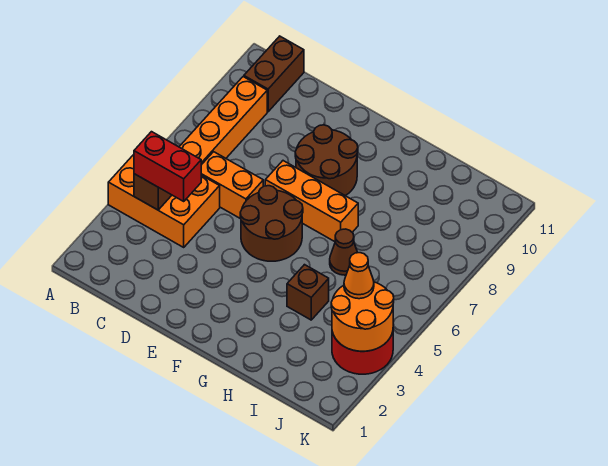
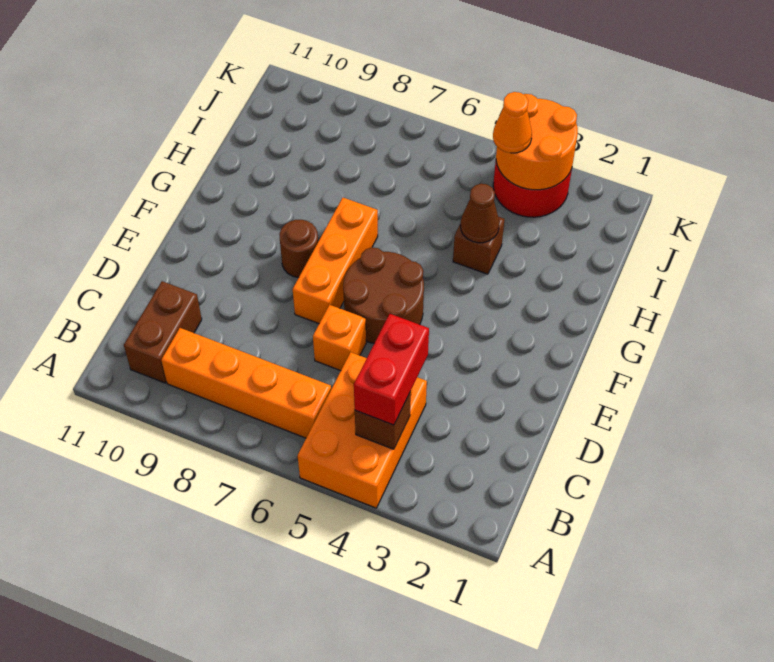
brown 1x2 brick [244,36,304,112] -> brown 1x2 brick turned to [124,281,202,383]
orange 1x2 brick [201,152,263,219] -> orange 1x1 brick [313,305,366,371]
brown 2x2 round brick [295,125,358,196] -> brown 1x1 round brick [279,220,318,278]
brown 1x1 cone [330,229,358,275] -> brown 1x1 cone moved to [460,184,499,243]

